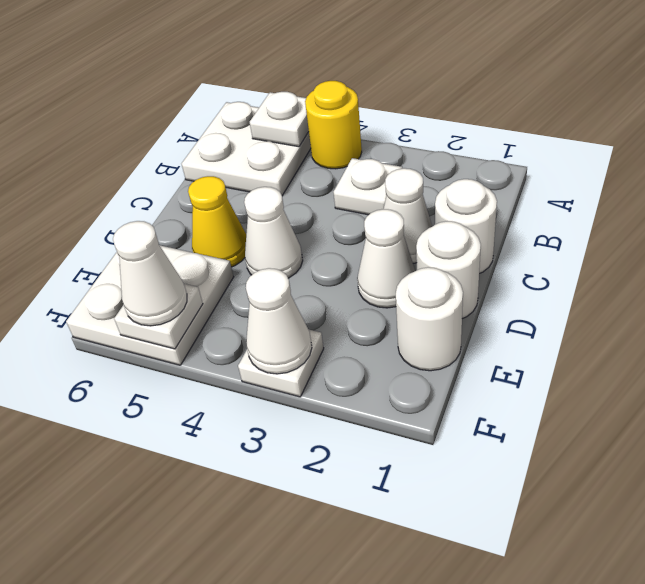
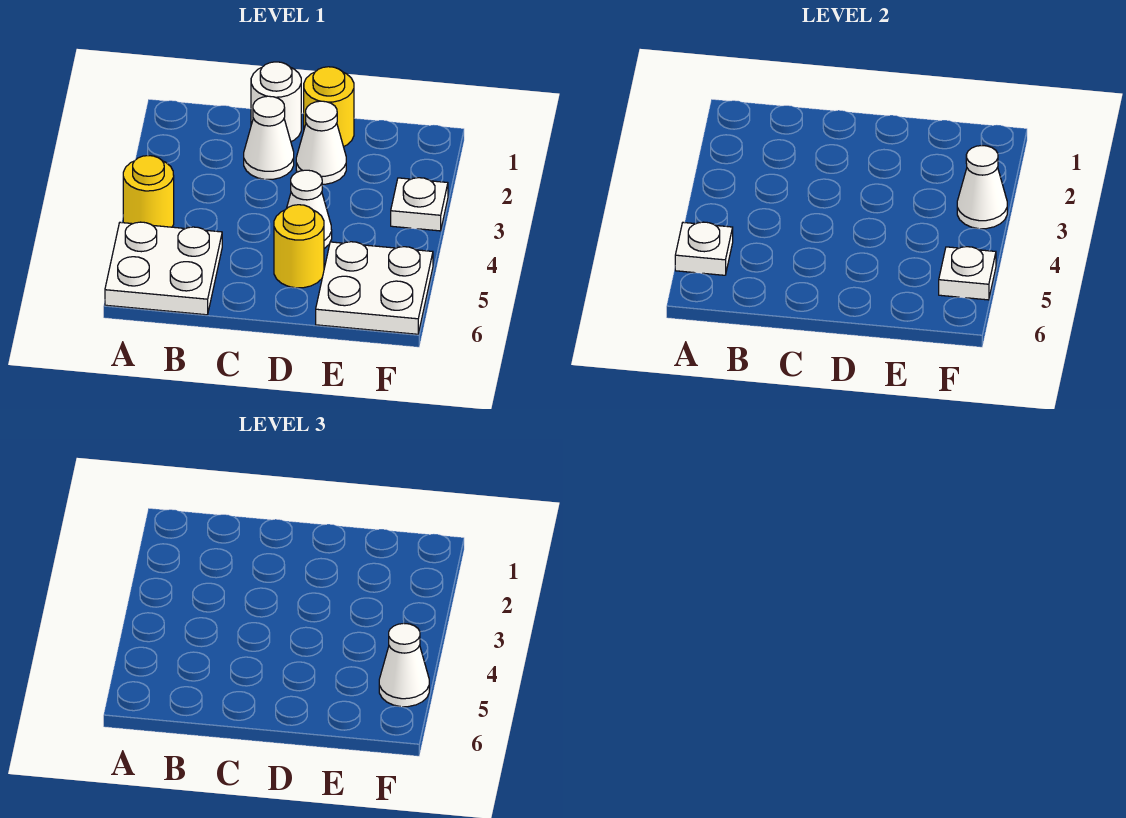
white 1x1 plate [334,158,402,215] -> none
white 1x1 round brick [416,221,481,319] -> yellow 1x1 round brick [304,67,354,147]
yellow 1x1 cone [188,176,246,267] -> yellow 1x1 round brick [274,205,324,288]
white 1x1 round brick [396,267,463,371] -> none

